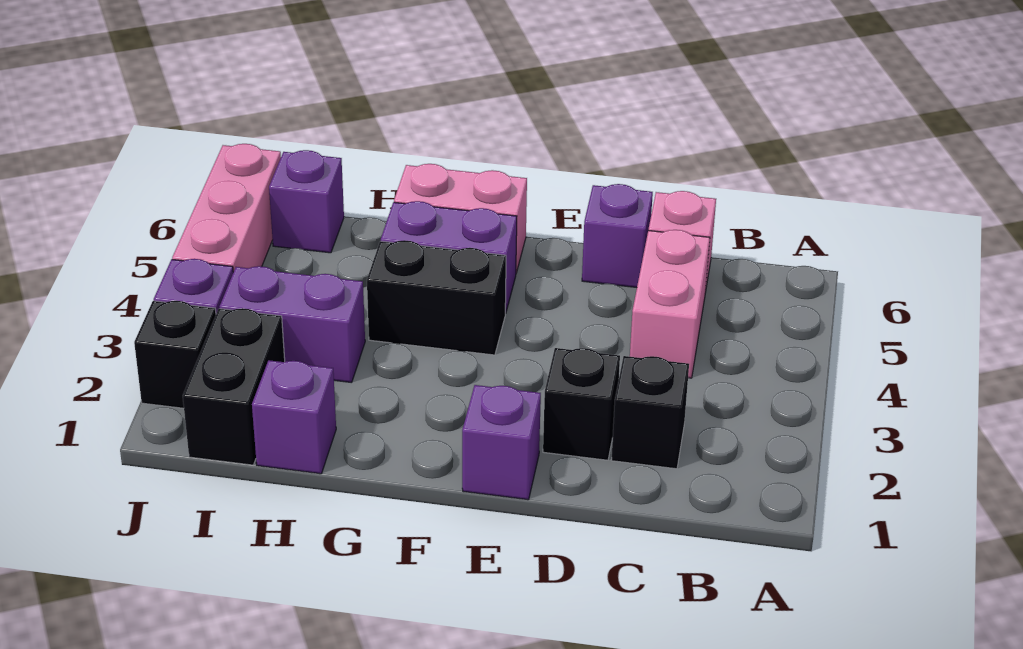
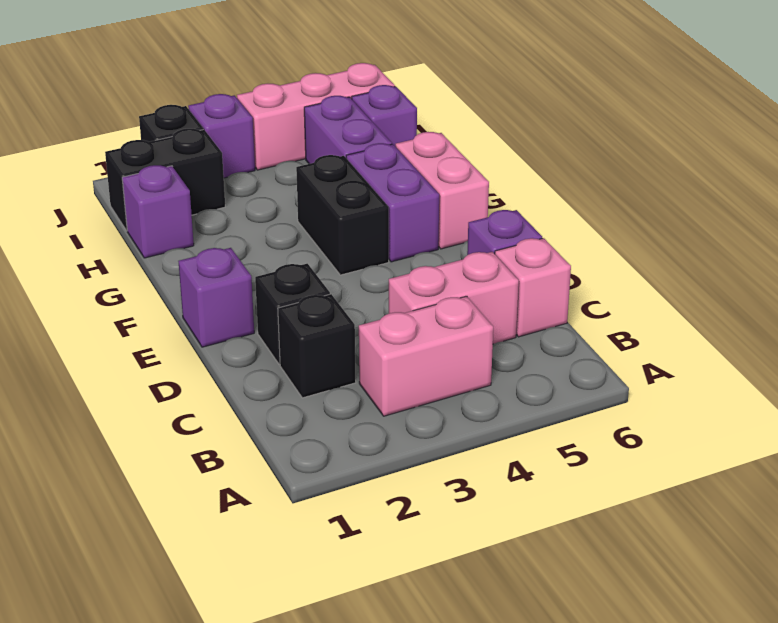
none -> pink 1x2 brick [359,296,493,416]
purple 1x2 brick [220,266,365,383] -> purple 1x2 brick moved to [304,96,392,164]

